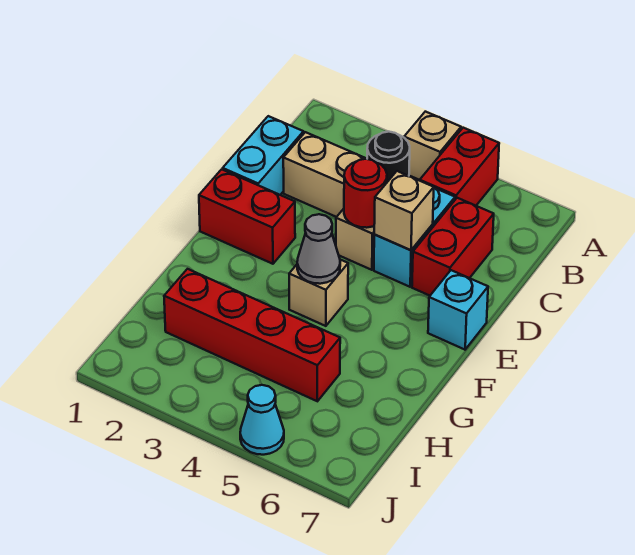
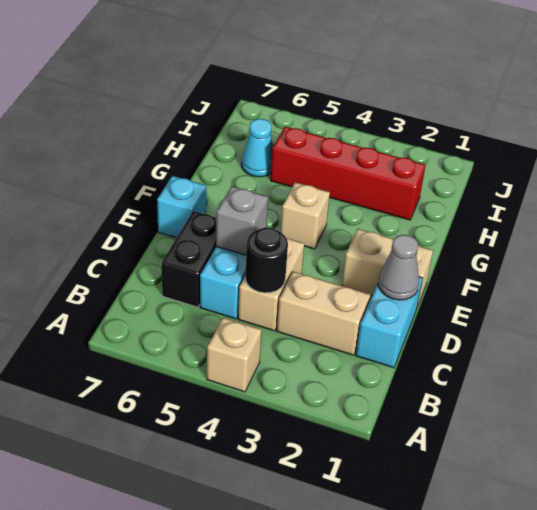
red 1x2 brick [420,128,499,206] -> none
red 1x2 brick [412,198,494,296] -> black 1x2 brick [162,211,216,307]
red 1x1 round brick [344,159,387,228] -> none
tan 1x1 brick [374,171,434,250] -> grey 1x1 brick [216,186,268,255]
red 1x2 brick [199,169,295,264] -> tan 1x2 brick [342,229,433,307]
grey 1x1 cone [297,214,340,284] -> grey 1x1 cone moved to [378,235,419,300]
cyan 1x1 cone [240,385,284,455] -> cyan 1x1 cone moved to [241,119,273,177]

